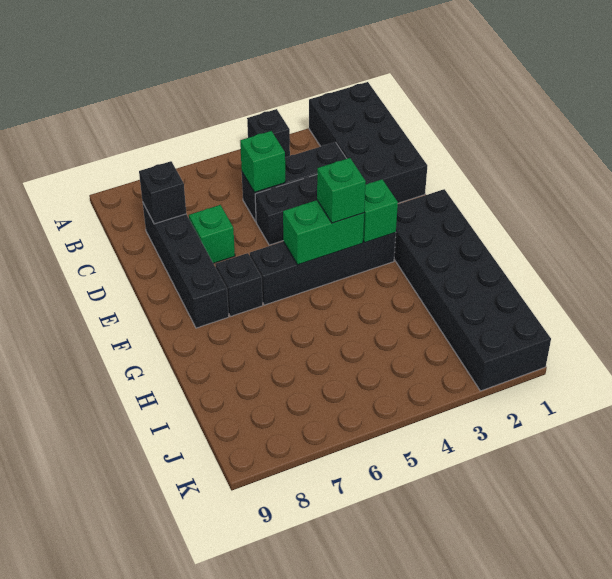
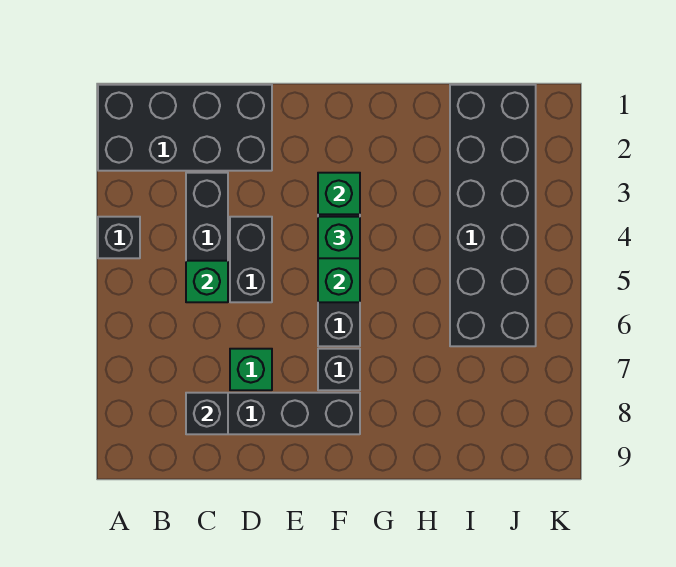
black 2x6 brick [394,189,551,391] -> black 2x6 brick turned to [450,85,536,346]

